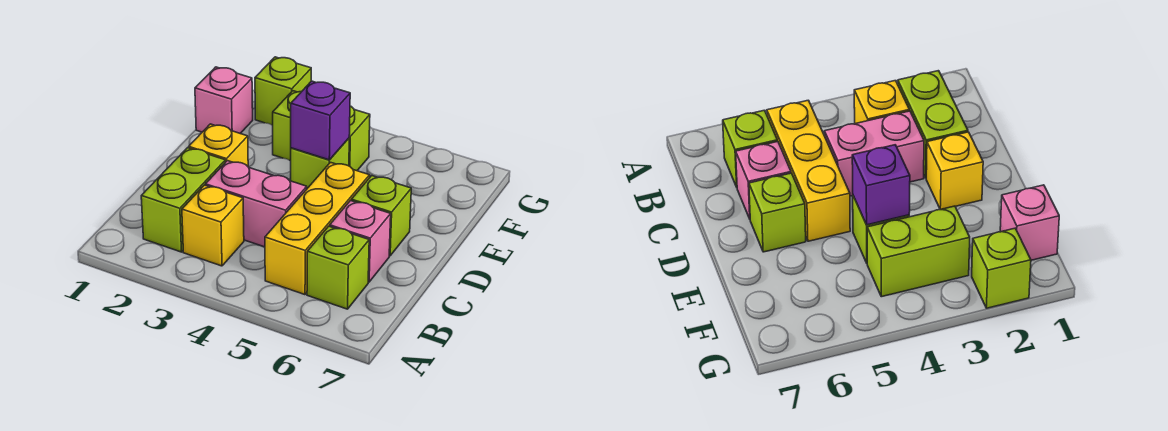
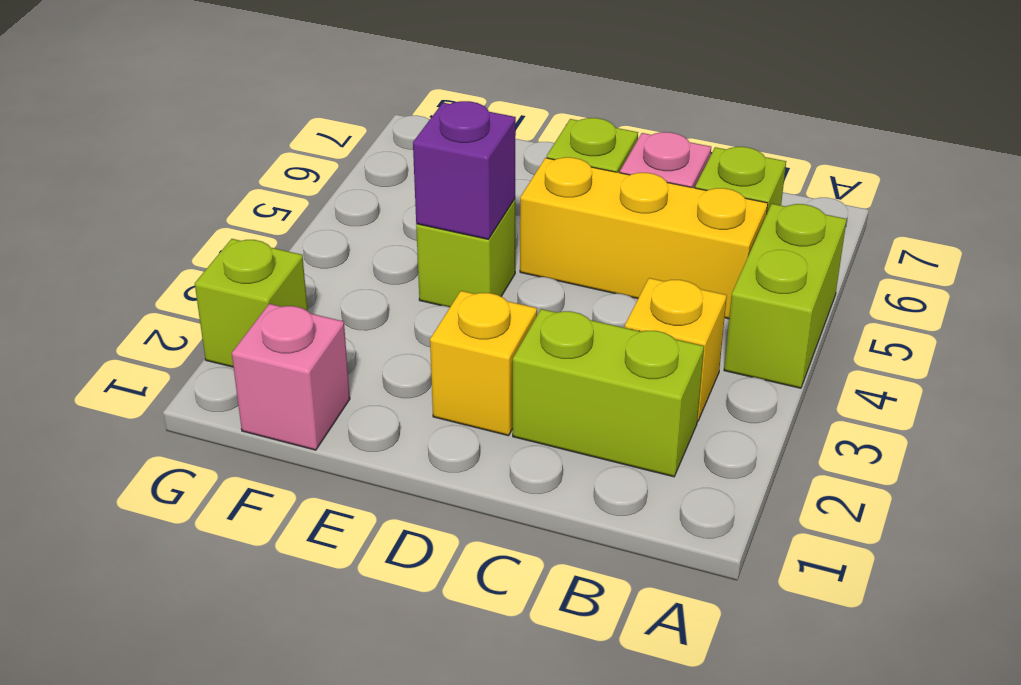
pink 1x2 brick [206,161,307,247] -> none
lime 1x2 brick [273,91,370,171] -> lime 1x2 brick moved to [724,204,847,388]

